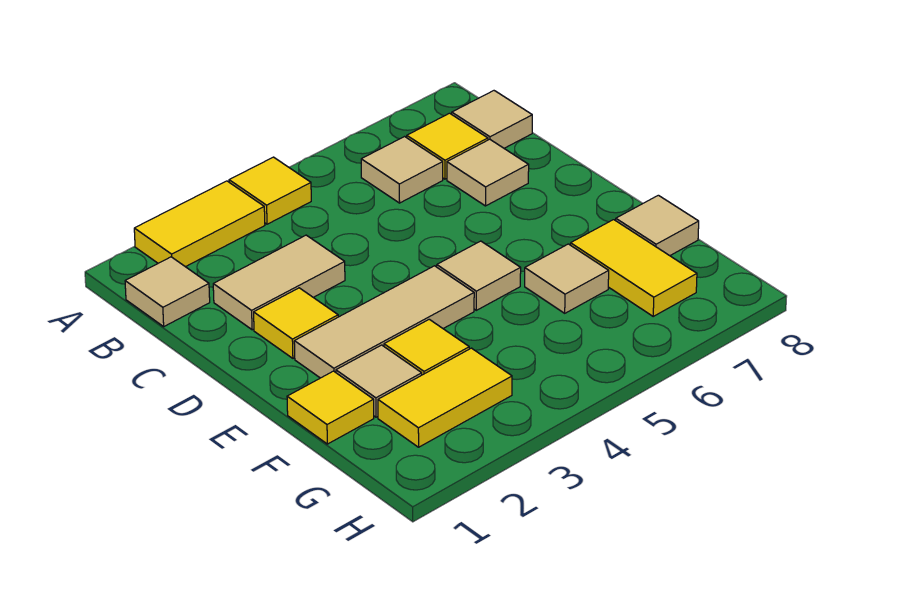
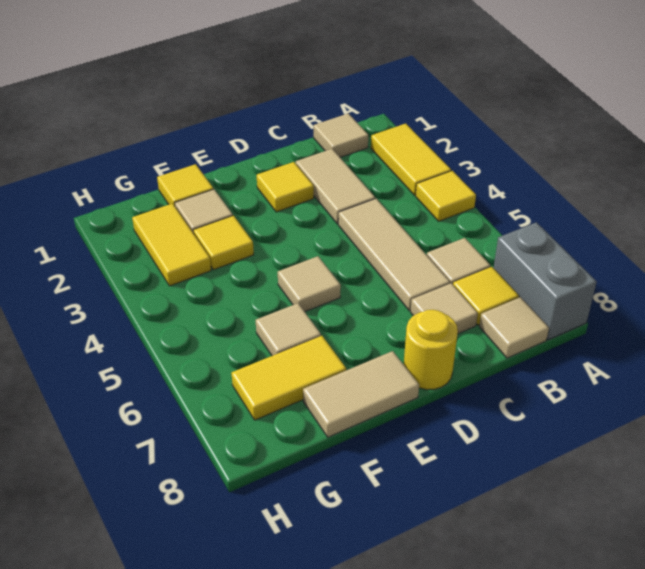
none -> grey 1x2 brick [494,222,597,340]
none -> yellow 1x1 round brick [404,310,458,390]
tan 1x3 tile [294,266,474,378] -> tan 1x3 tile moved to [338,199,450,311]
tan 1x1 tile [616,195,699,256] -> tan 1x2 tile [303,351,419,437]

